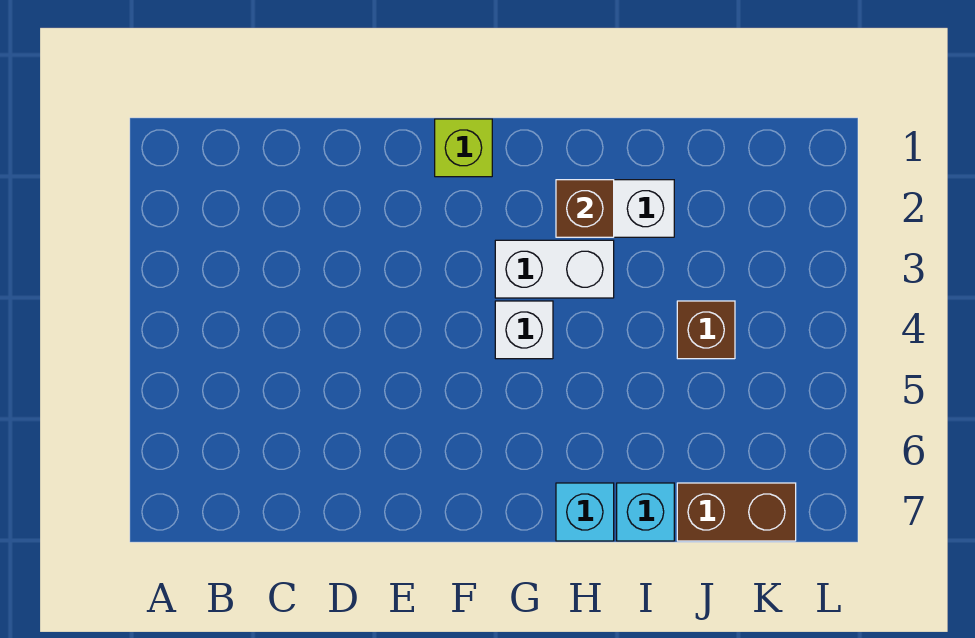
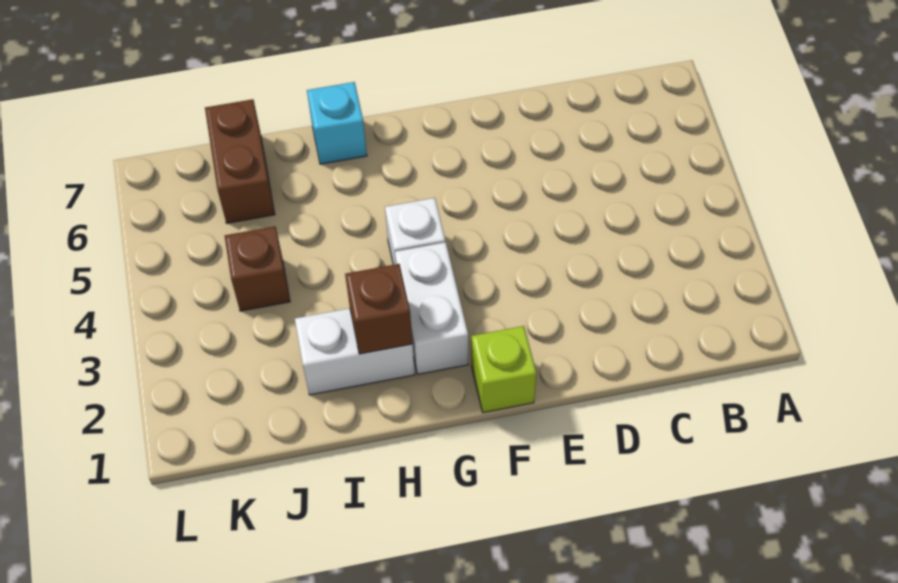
white 1x2 brick [495,240,614,298] -> white 1x2 brick turned to [395,242,468,374]
cyan 1x1 brick [617,483,674,541] -> none
brown 1x2 brick [677,483,796,541] -> brown 1x2 brick turned to [205,99,275,223]

